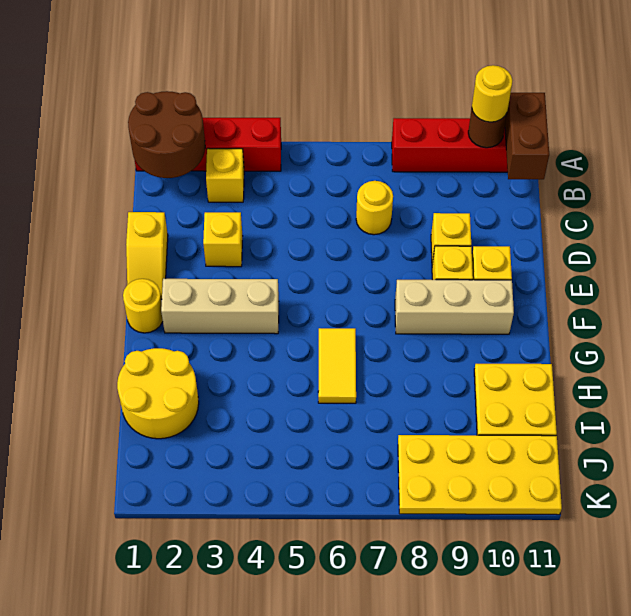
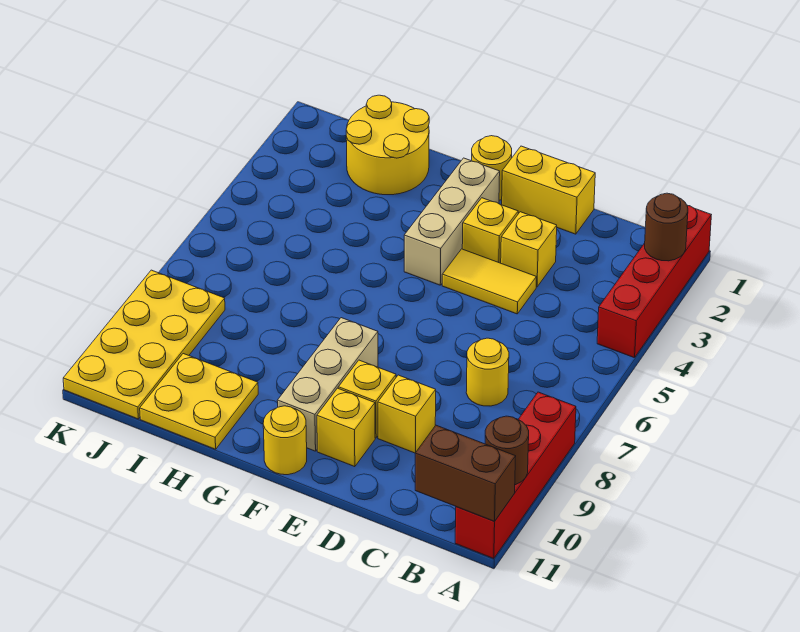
brown 2x2 round brick [128,91,205,178] -> brown 1x1 round brick [645,193,688,261]
yellow 1x1 round brick [472,65,512,122] -> yellow 1x1 round brick moved to [263,406,307,475]
yellow 1x1 brick [206,148,244,202] -> yellow 1x1 brick moved to [462,198,518,263]
yellow 1x2 slope [126,212,168,299] -> yellow 1x2 brick [502,146,595,234]
yellow 1x2 tile [318,328,356,403] -> yellow 1x2 tile moved to [442,249,536,314]

